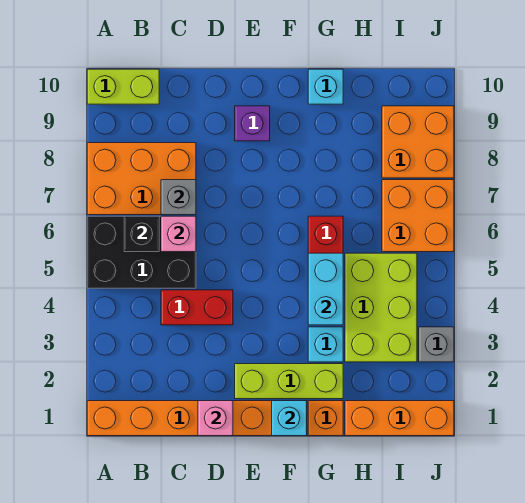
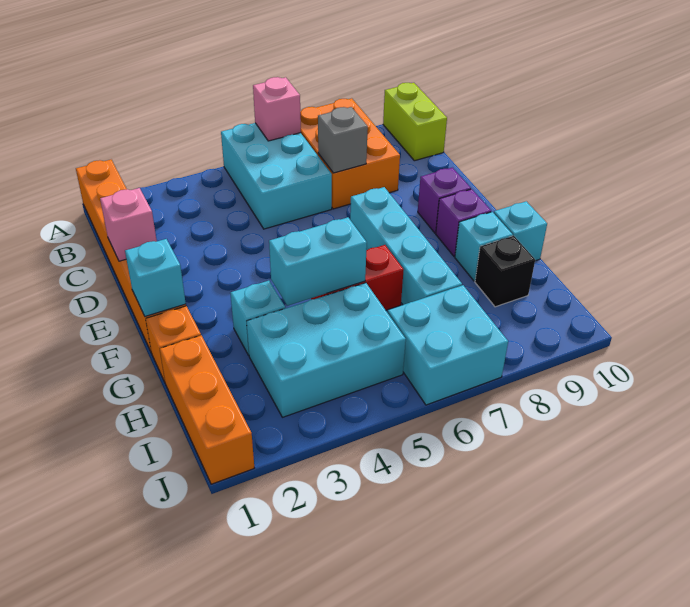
black 2x3 brick [87,216,196,288] -> cyan 2x3 brick [221,123,332,229]
black 1x1 brick [124,216,159,252] -> black 1x1 brick moved to [475,236,535,307]
red 1x2 brick [161,290,233,325] -> none
pink 1x1 brick [161,216,196,252] -> pink 1x1 brick moved to [253,77,301,141]
lime 1x3 brick [235,364,343,399] -> none
none -> cyan 1x4 brick [350,187,462,305]
none -> purple 1x1 brick [436,189,491,256]
none -> cyan 1x1 brick [455,212,513,281]
lime 2x3 brick [345,253,417,362] -> cyan 2x3 brick [247,283,406,417]
orange 2x2 brick [382,180,454,252] -> cyan 2x2 brick [388,285,508,405]
orange 2x2 brick [382,106,454,178] -> none
grey 1x1 brick [419,327,454,362] -> none

